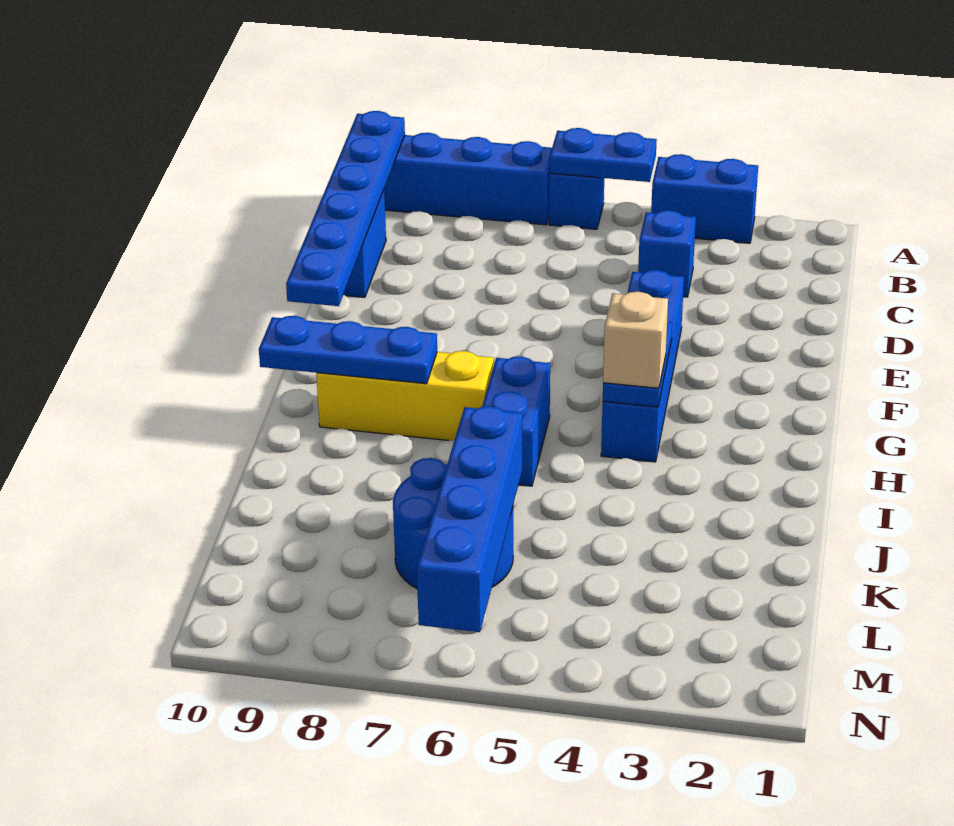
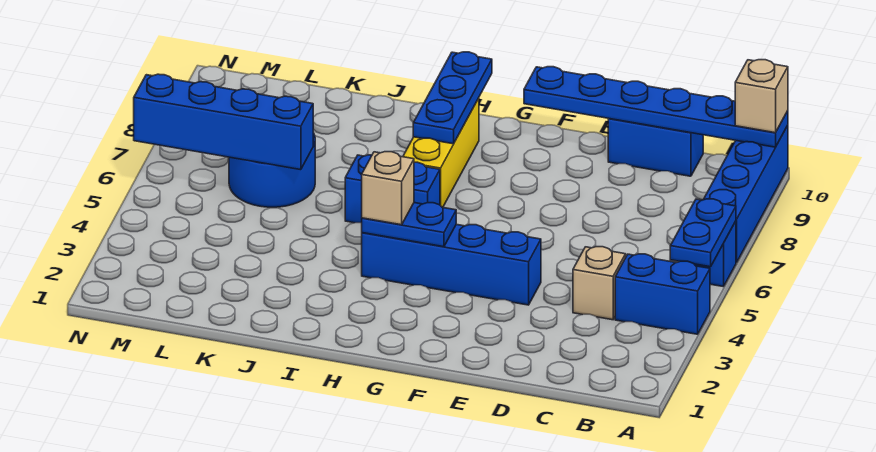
blue 1x2 brick [651,154,758,243] -> blue 1x2 brick turned to [615,254,710,334]
none -> tan 1x1 brick [735,60,788,133]
blue 1x1 brick [638,210,696,297] -> tan 1x1 brick [573,247,626,320]

